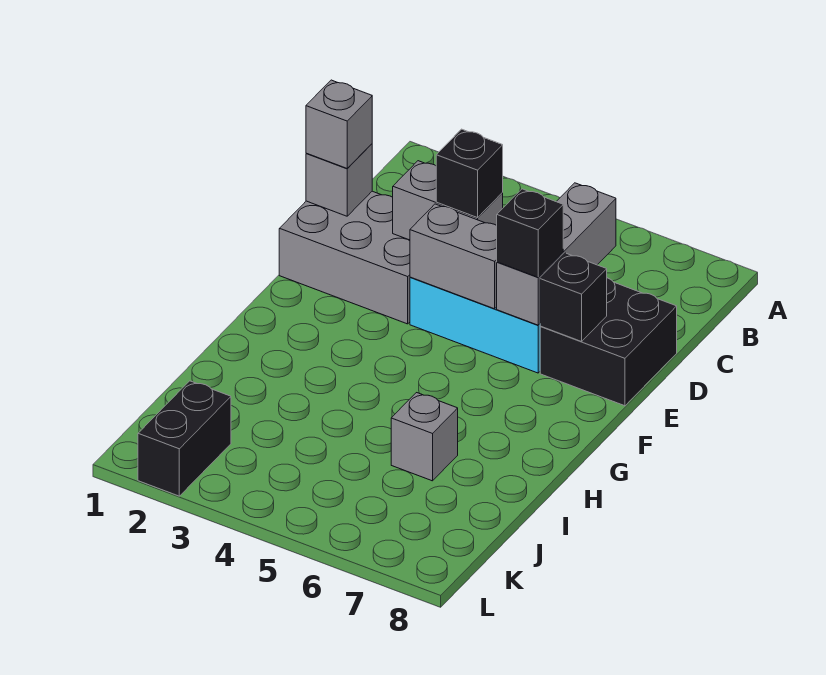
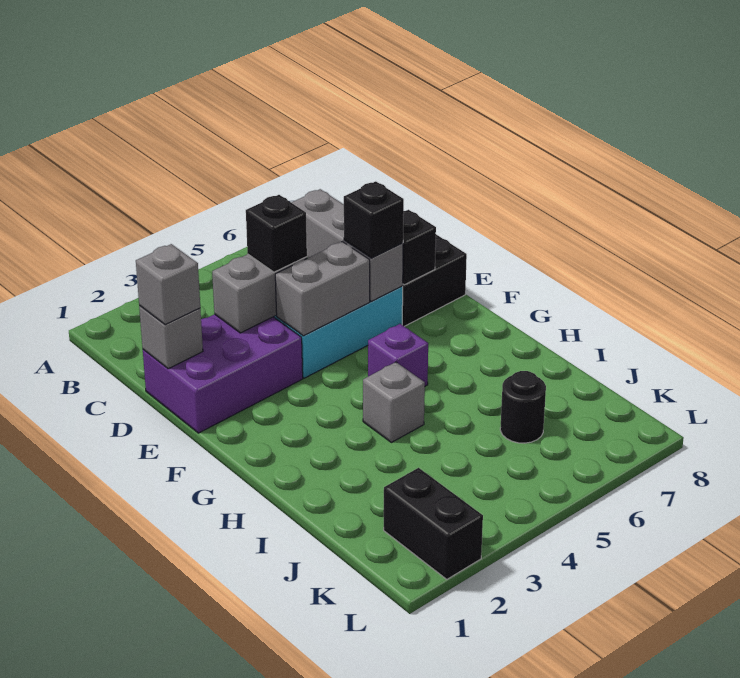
grey 2x3 brick [279,191,410,324] -> purple 2x3 brick [143,314,303,433]
none -> purple 1x1 brick [368,324,428,386]
grey 1x1 brick [391,393,458,481] -> grey 1x1 brick moved to [363,362,425,442]
none -> black 1x1 round brick [500,371,546,443]

